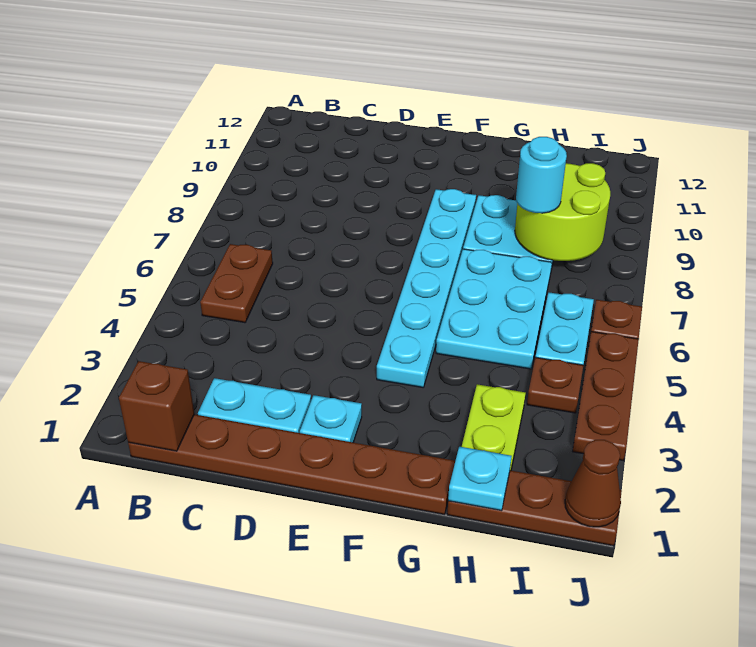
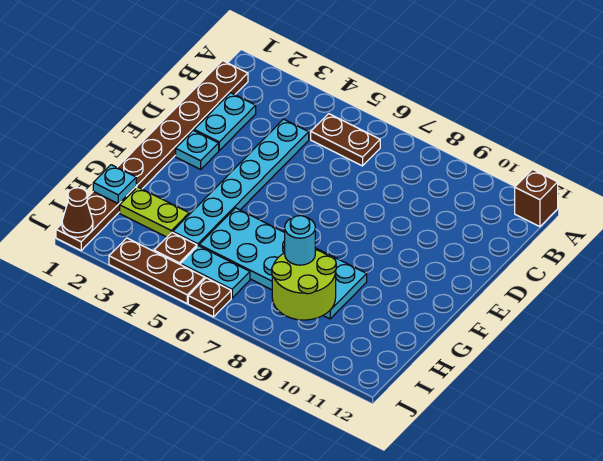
brown 1x1 brick [119,361,194,451] -> brown 1x1 brick moved to [515,169,558,227]
cyan 1x6 plate [377,189,476,387] -> cyan 1x6 plate turned to [173,119,309,246]

